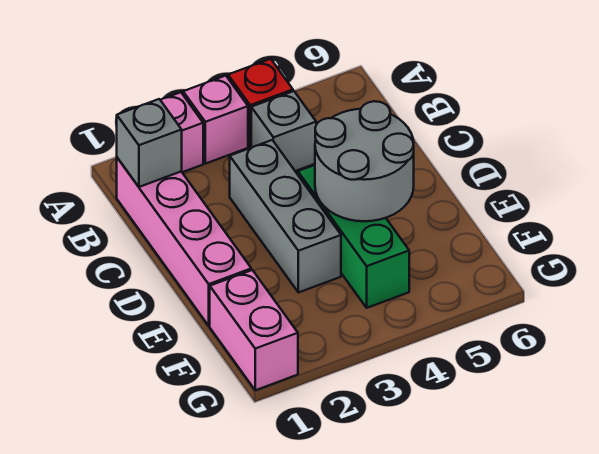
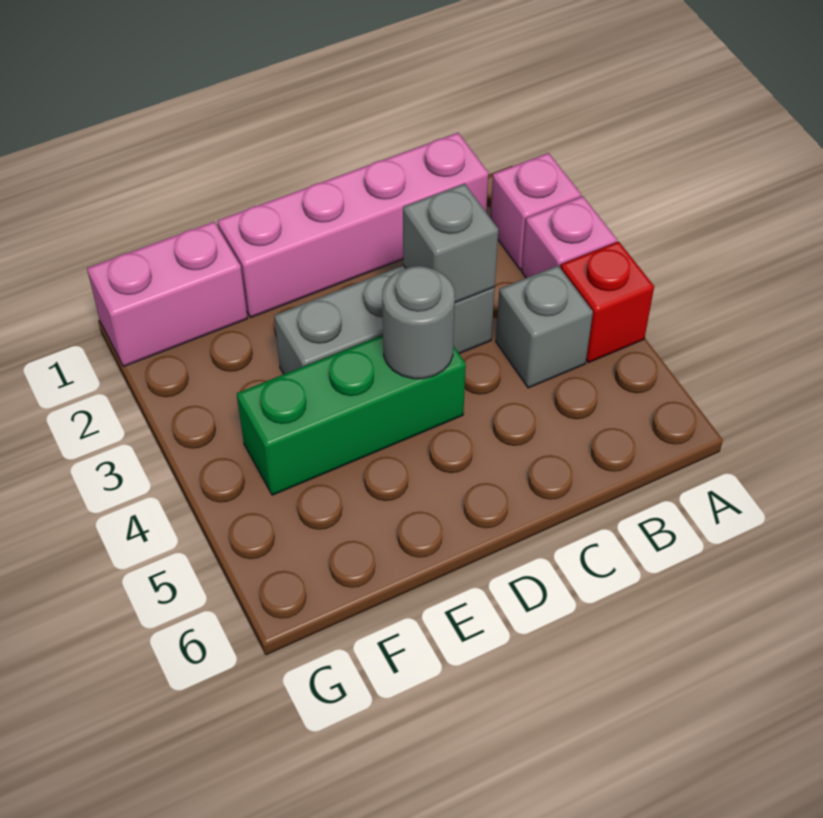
grey 1x1 brick [117,99,182,187] -> grey 1x1 brick moved to [403,183,498,303]
grey 2x2 round brick [315,101,414,221] -> grey 1x1 round brick [382,266,455,379]

